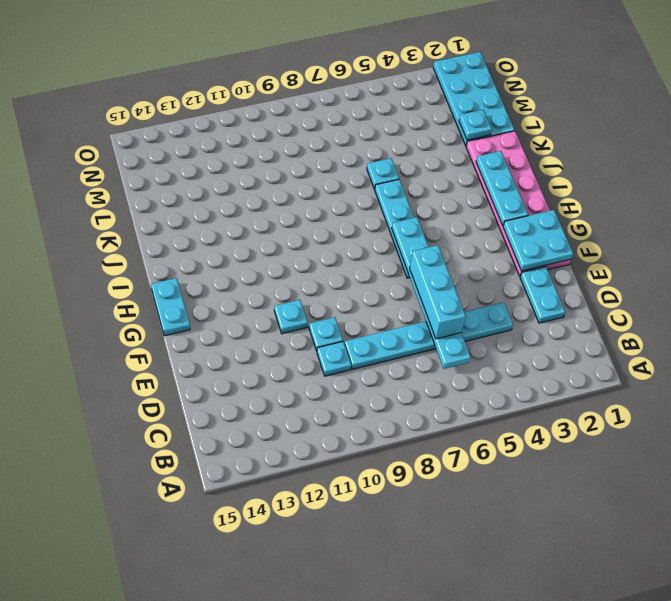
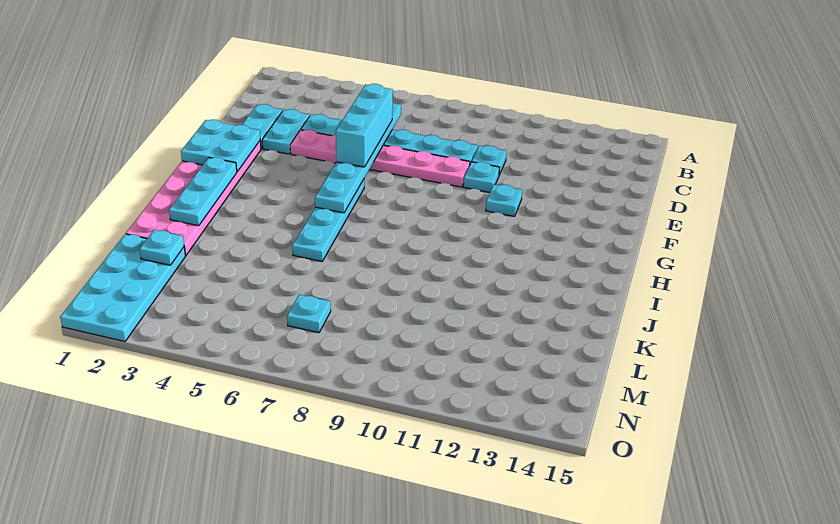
none -> pink 1x6 plate [290,130,470,187]
cyan 1x2 plate [151,278,190,336] -> cyan 1x2 plate moved to [262,109,309,154]
cyan 1x1 plate [367,158,399,189] -> cyan 1x1 plate moved to [287,295,331,333]

